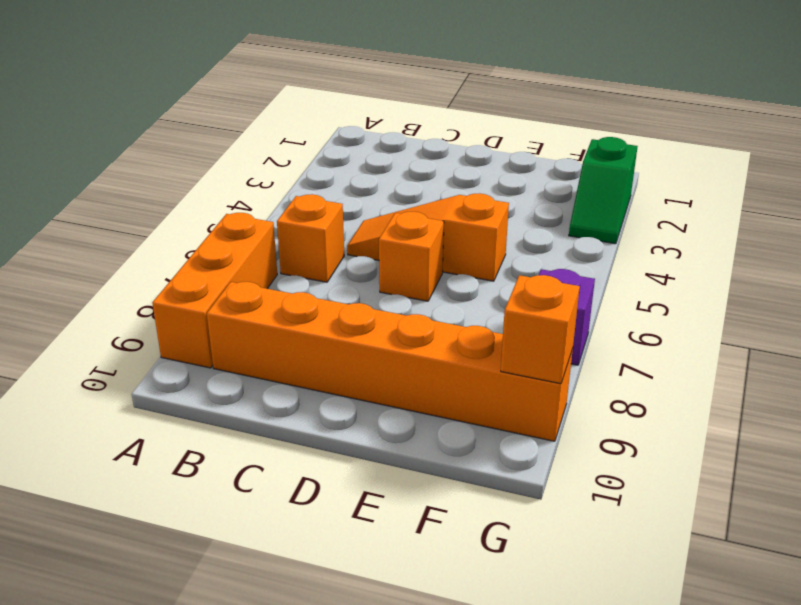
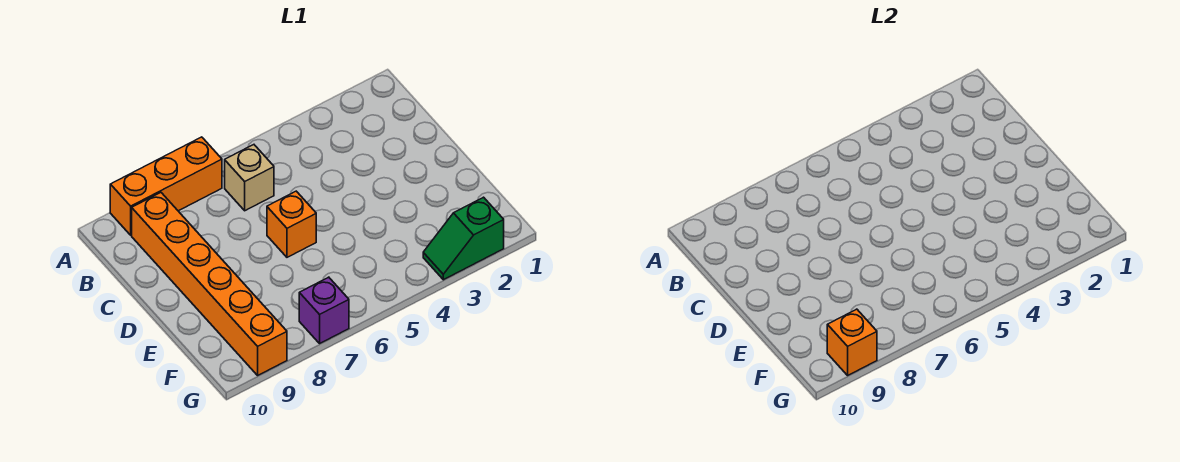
orange 1x1 brick [277,194,344,282] -> tan 1x1 brick [225,145,274,211]
orange 1x3 slope [347,193,509,281] -> none

